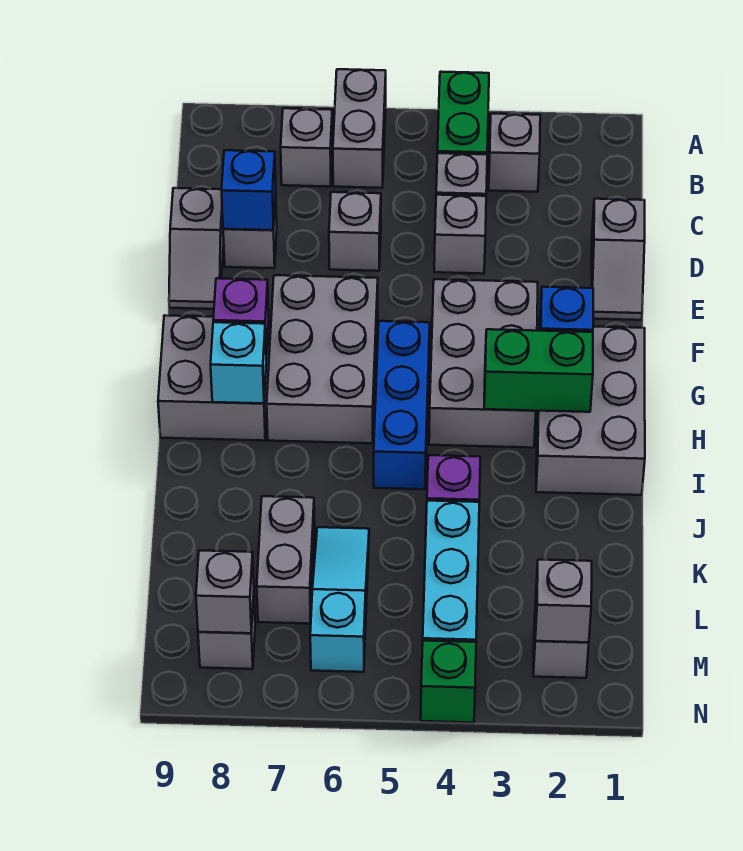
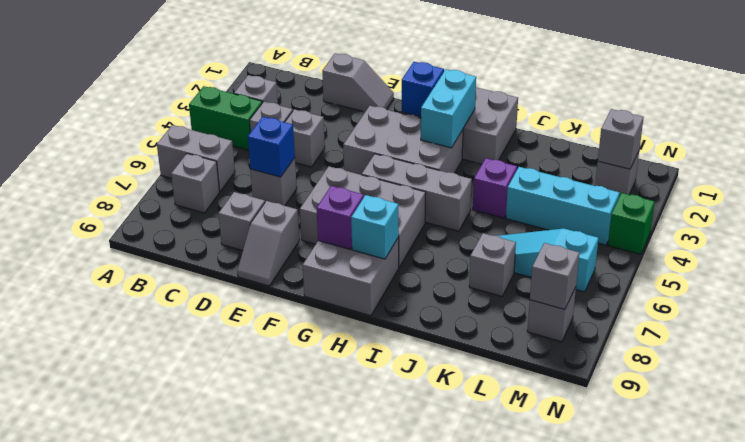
blue 1x1 brick [222,150,276,230] -> blue 1x1 brick moved to [248,117,295,177]
grey 1x2 slope [169,188,224,309] -> grey 1x2 slope turned to [237,201,299,286]
blue 1x3 brick [374,321,430,489] -> grey 1x3 brick [362,154,472,231]
green 1x2 brick [484,329,593,412] -> cyan 1x2 brick [421,69,476,148]
grey 1x2 brick [257,496,315,624] -> grey 1x1 brick [469,233,516,296]

